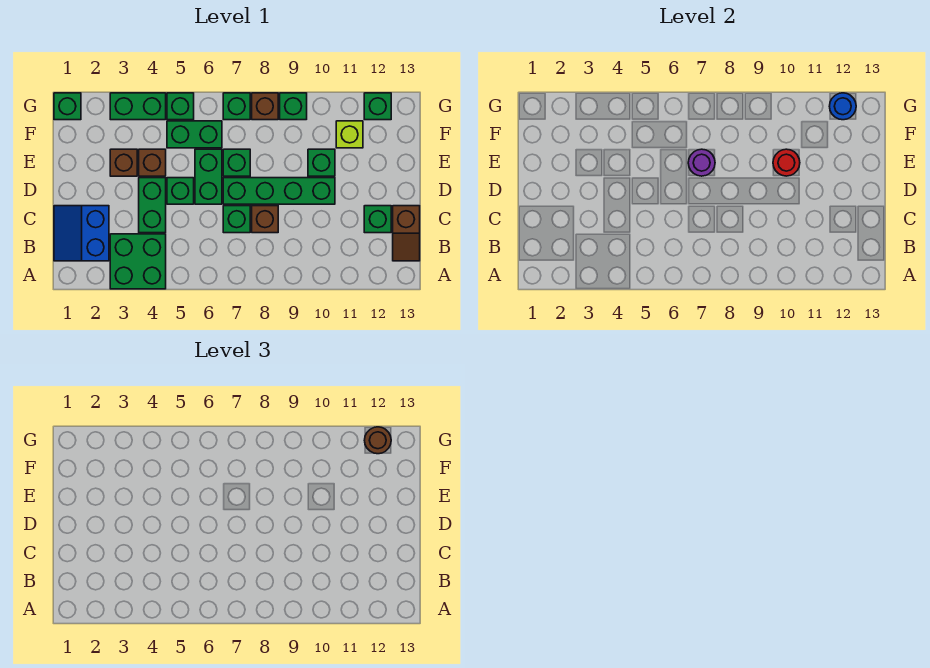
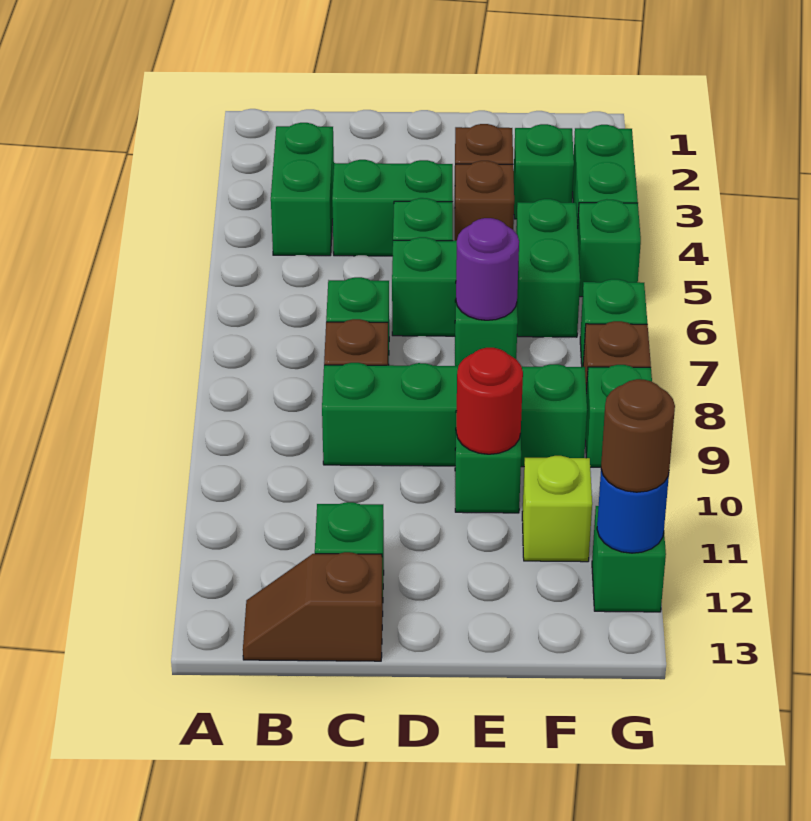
green 2x2 brick [110,234,166,289] -> green 1x2 brick [271,123,334,256]
blue 2x2 slope [54,206,109,261] -> none
green 1x4 brick [223,178,335,204] -> green 1x4 brick turned to [322,363,587,467]
green 1x1 brick [54,93,81,120] -> green 1x1 brick moved to [514,124,574,219]

